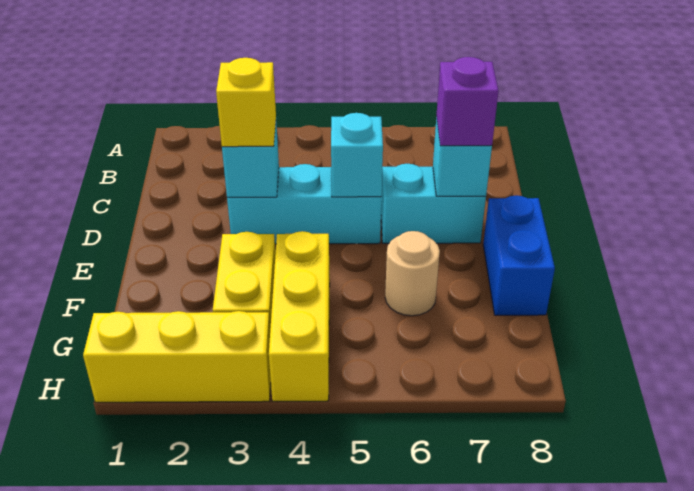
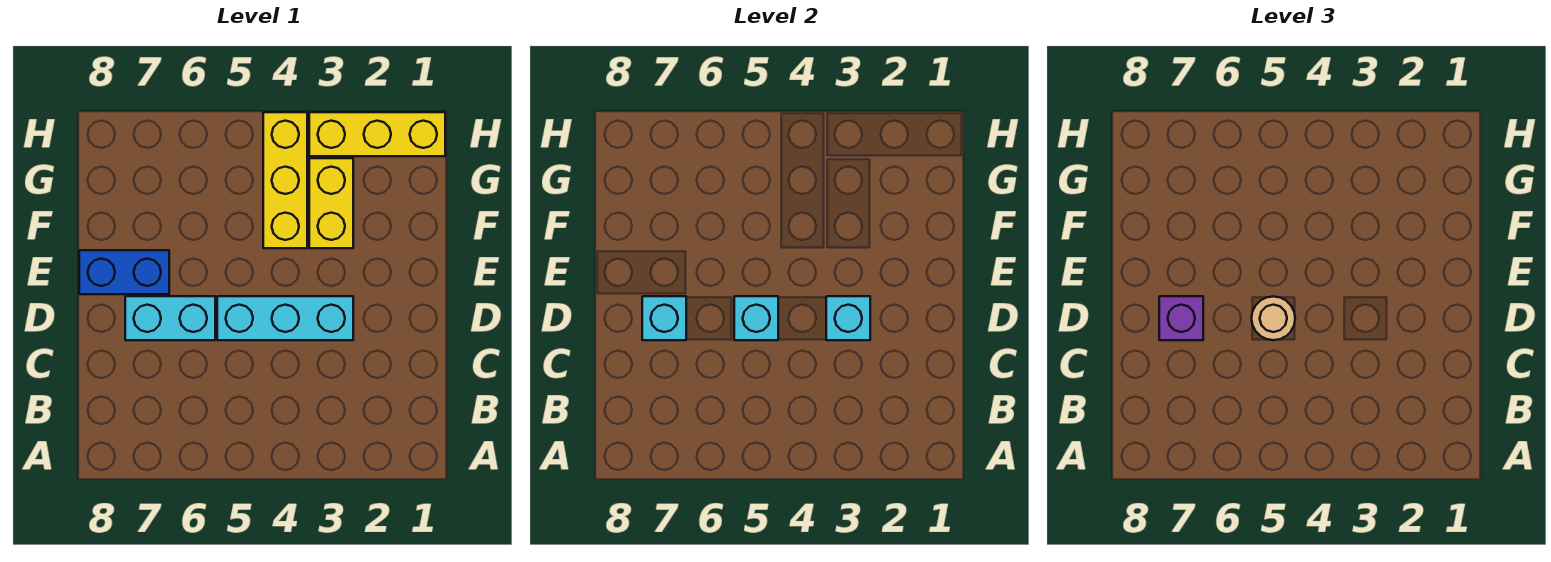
yellow 1x1 brick [216,58,276,147] -> none
blue 1x2 brick [483,195,555,315] -> blue 1x2 brick turned to [79,250,169,294]
tan 1x1 round brick [385,231,440,316] -> tan 1x1 round brick moved to [1252,296,1295,340]

